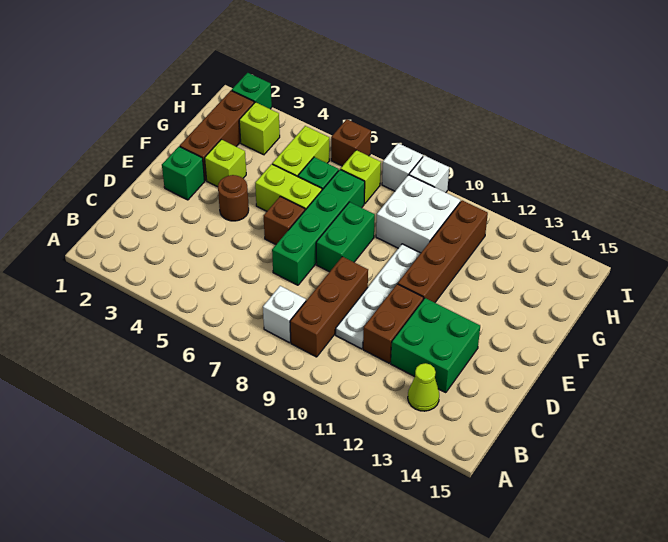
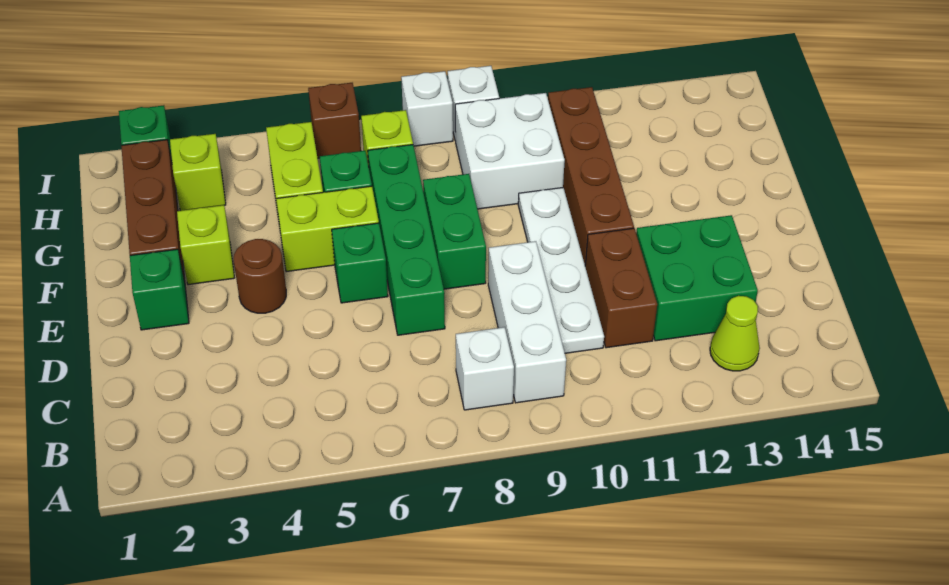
brown 1x3 brick [290,257,368,357] -> white 1x3 brick [488,241,566,403]
brown 1x1 brick [264,196,305,244] -> green 1x1 brick [332,223,388,303]

